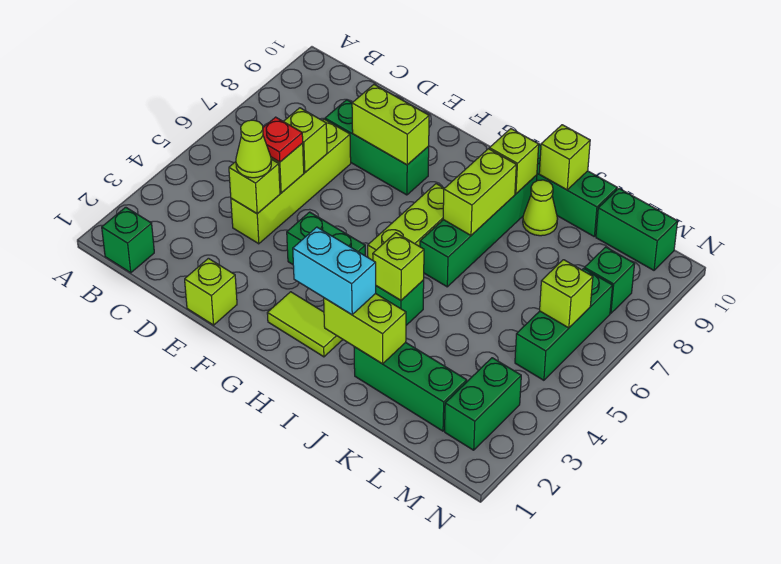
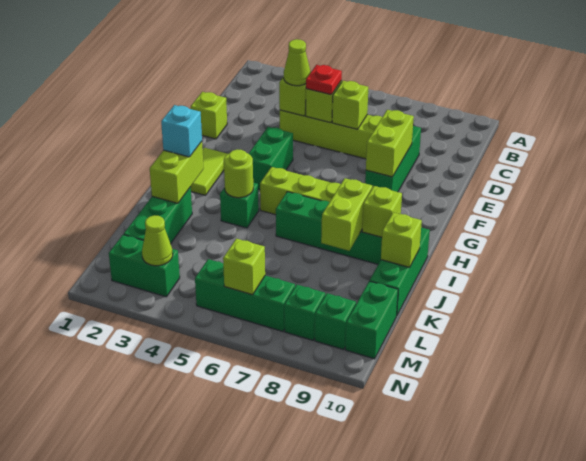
green 1x1 brick [102,207,154,273] -> green 1x1 brick moved to [315,293,356,350]
cyan 1x2 brick [293,227,376,315] -> cyan 1x1 brick [161,105,202,157]
lime 1x1 brick [373,233,424,300] -> lime 1x1 round brick [224,149,253,198]
lime 1x2 brick [443,149,516,235] -> lime 1x2 brick turned to [321,178,372,251]
lime 1x1 cone [523,180,558,236] -> lime 1x1 cone moved to [142,215,173,266]

